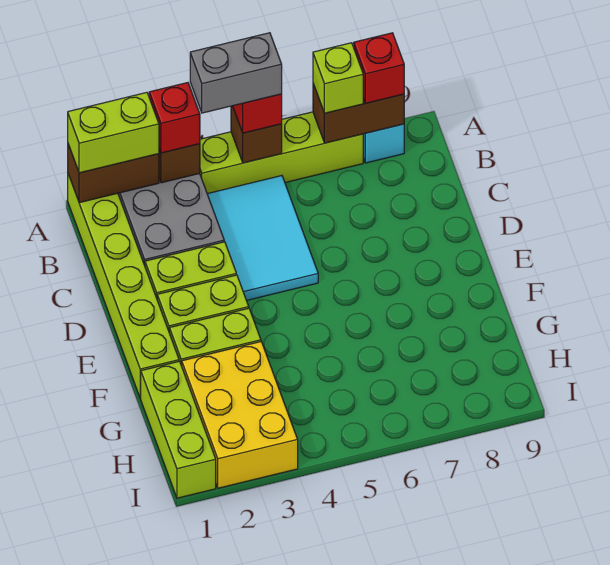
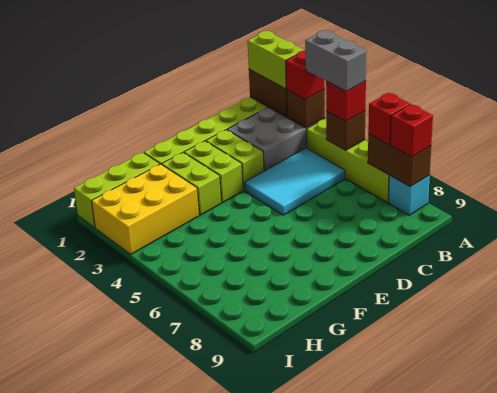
lime 1x1 brick [313,43,363,113] -> red 1x1 brick [368,93,410,145]

